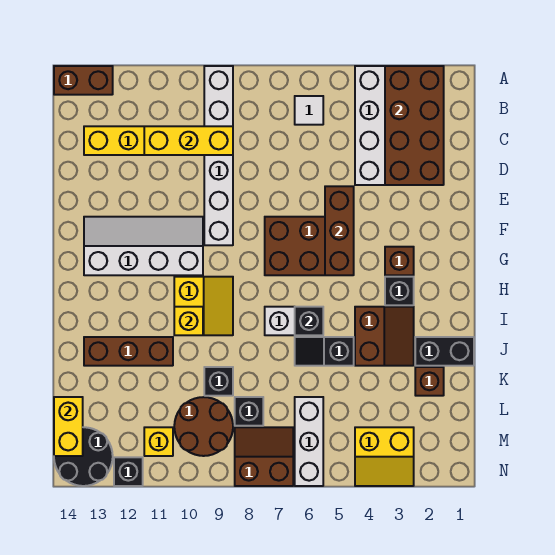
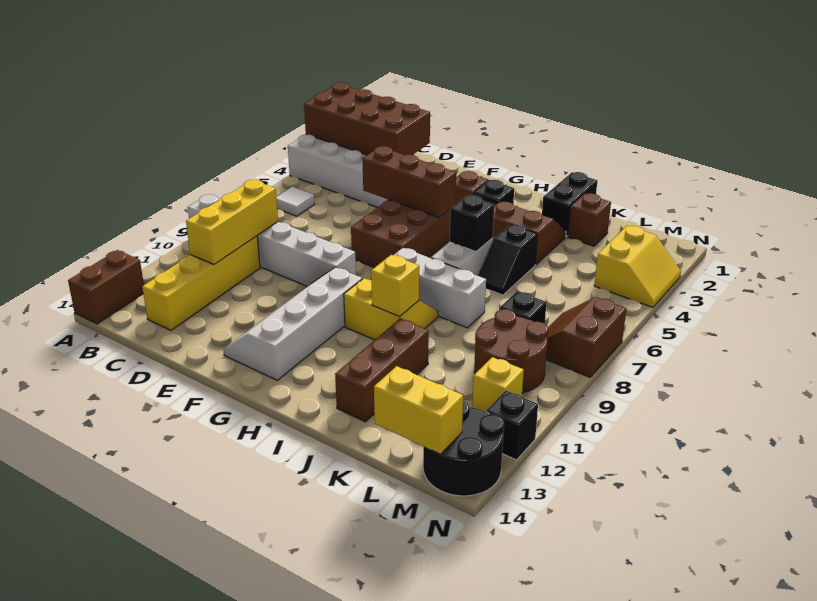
black 1x1 brick [204,367,233,396] -> none
white 1x3 brick [295,397,323,486] -> white 1x3 brick moved to [393,248,486,328]

